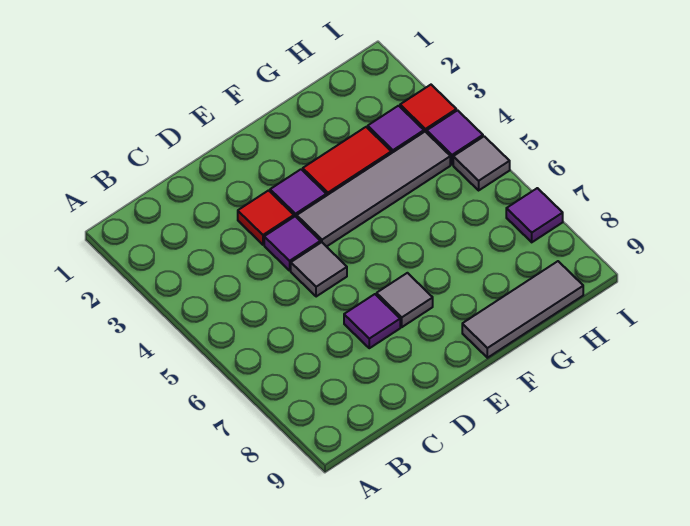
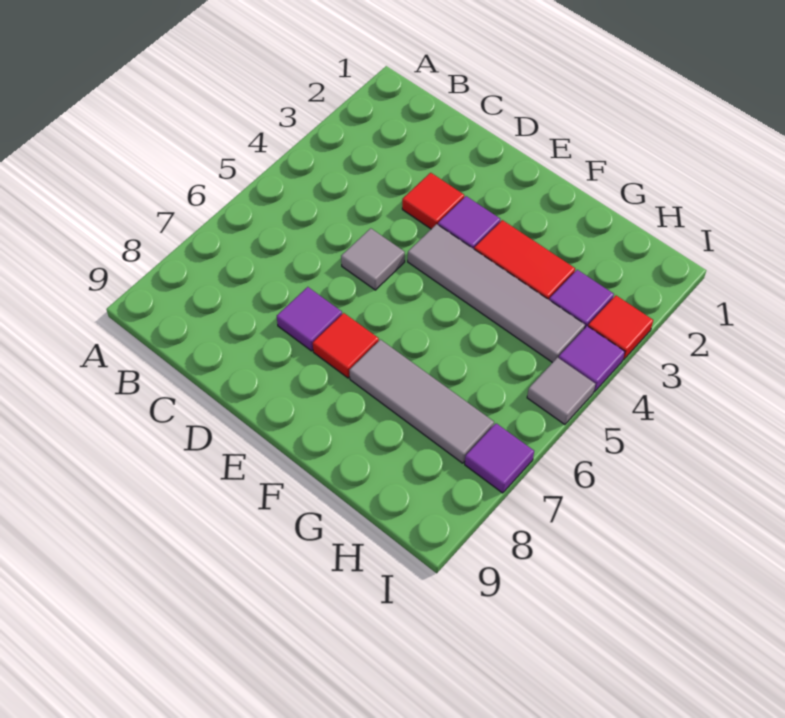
purple 1x1 tile [264,217,320,271] -> none
grey 1x1 tile [377,273,433,327] -> red 1x1 tile [313,313,379,378]
grey 1x3 tile [462,261,583,358] -> grey 1x3 tile moved to [349,340,494,463]

